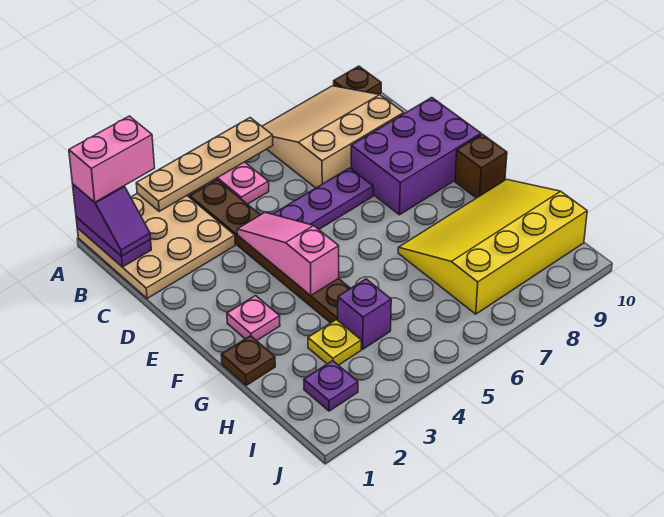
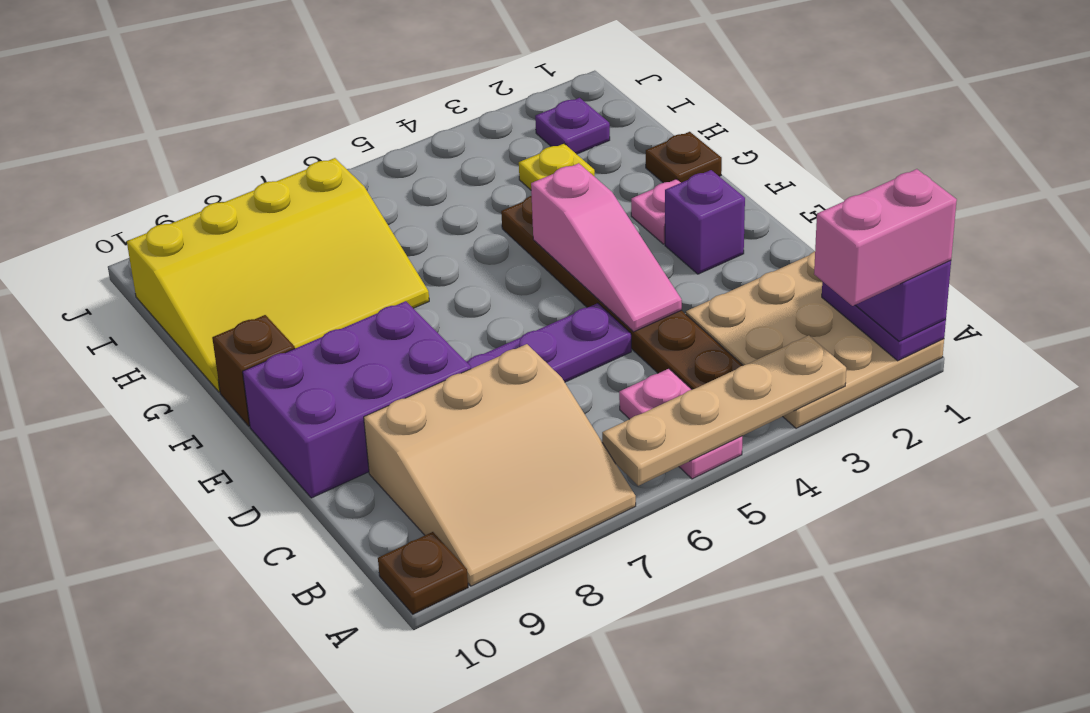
purple 1x1 brick [338,279,391,349] -> purple 1x1 brick moved to [665,170,745,274]

